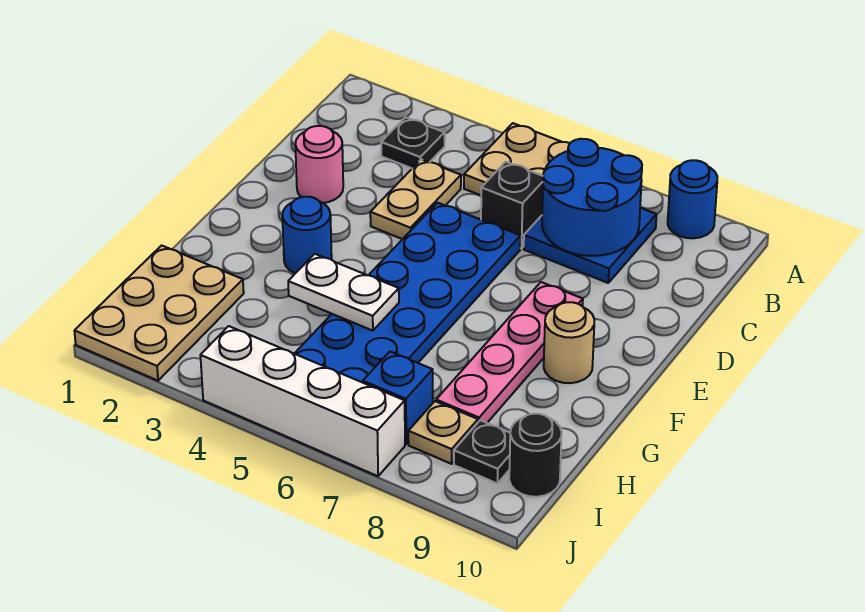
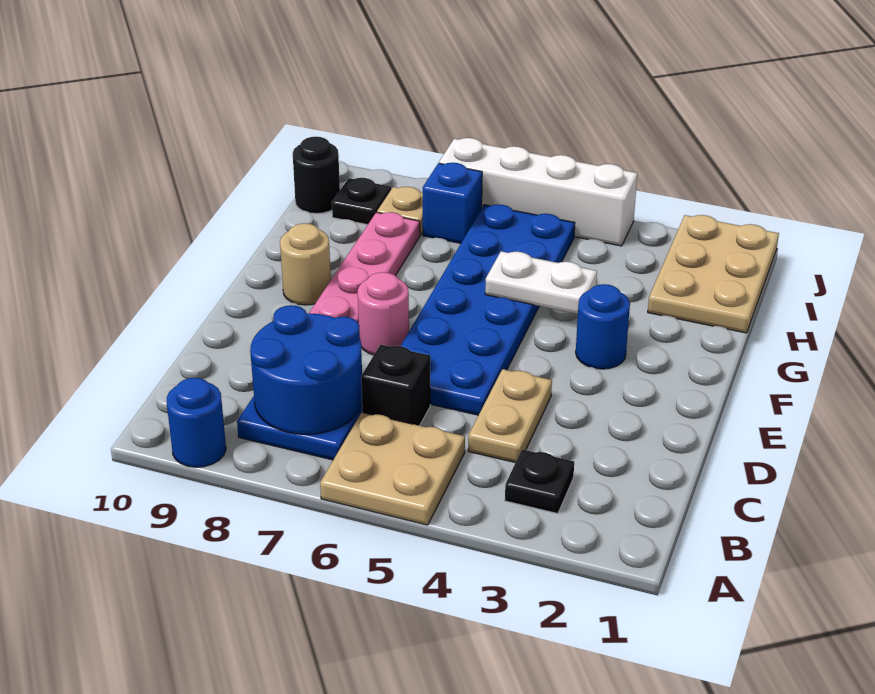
pink 1x1 round brick [295,126,343,203] -> pink 1x1 round brick moved to [358,272,409,355]

